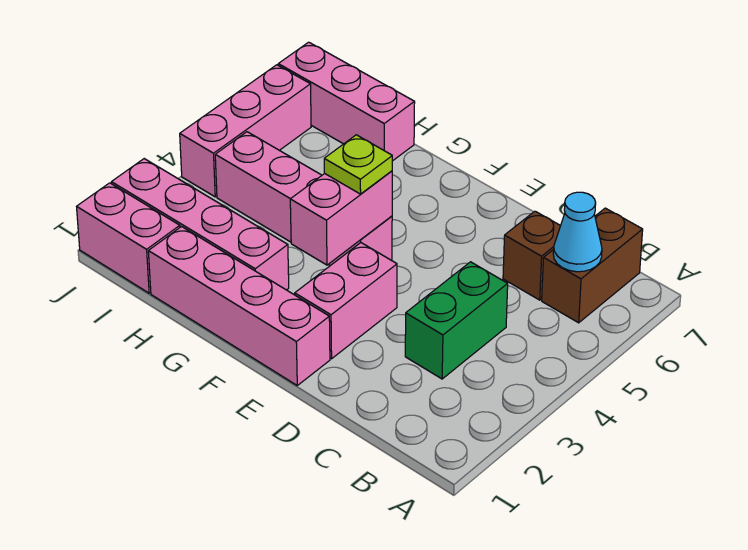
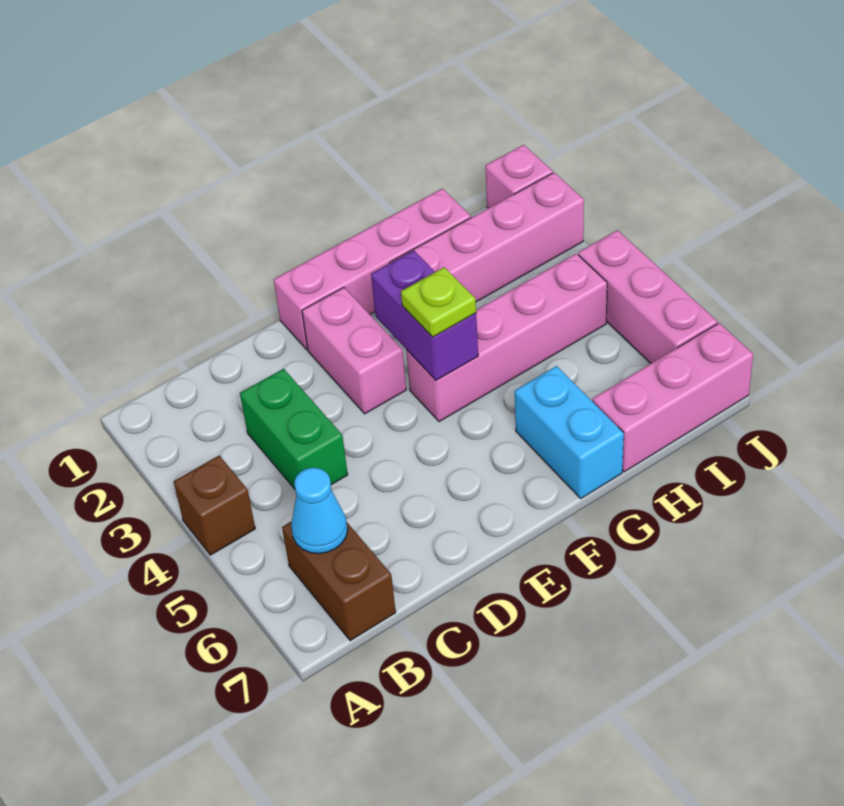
brown 1x1 brick [503,211,560,300] -> brown 1x1 brick moved to [174,455,255,555]
pink 1x2 brick [290,171,392,265] -> purple 1x2 brick [371,251,478,380]
none -> cyan 1x2 brick [515,366,624,498]
pink 1x2 brick [77,183,180,293] -> pink 1x1 brick [485,145,553,208]

